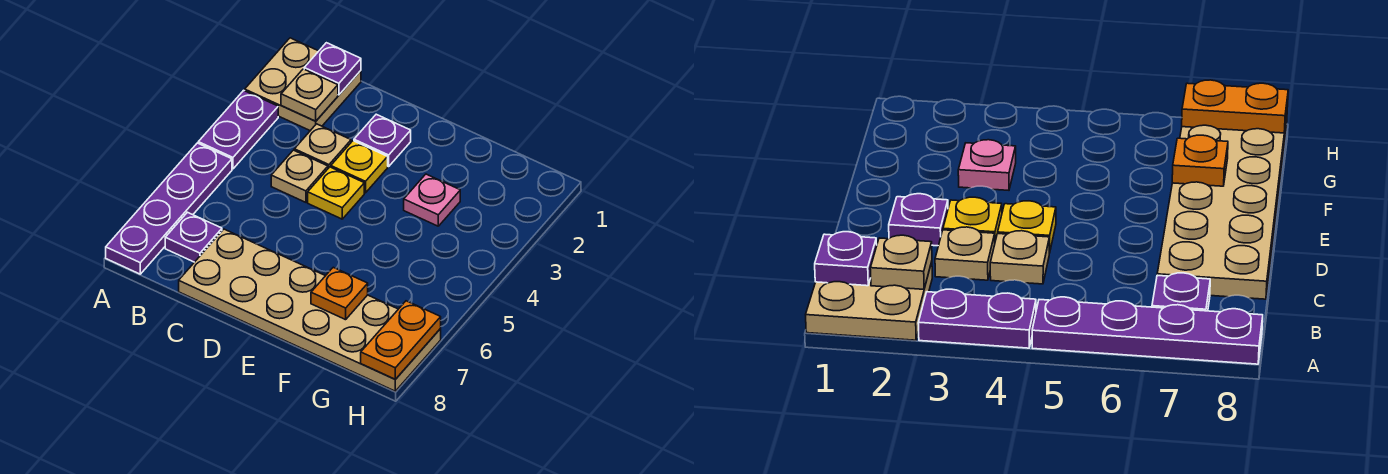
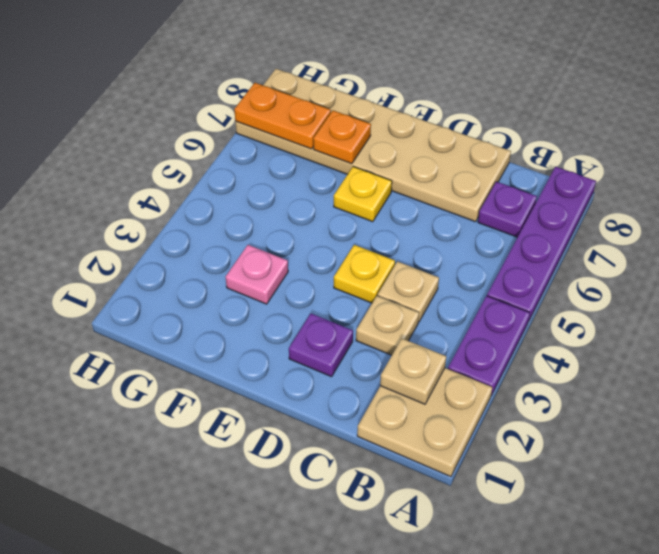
purple 1x1 plate [304,43,361,95] -> none
yellow 1x1 plate [331,141,388,193] -> yellow 1x1 plate moved to [334,167,392,222]
orange 1x2 plate [361,301,441,379] -> orange 1x2 plate turned to [234,83,331,149]

